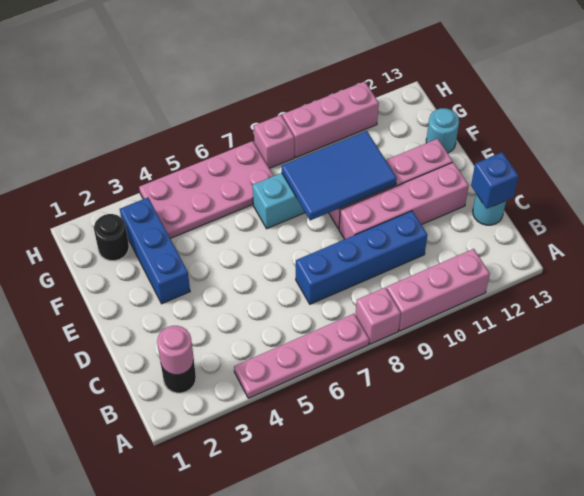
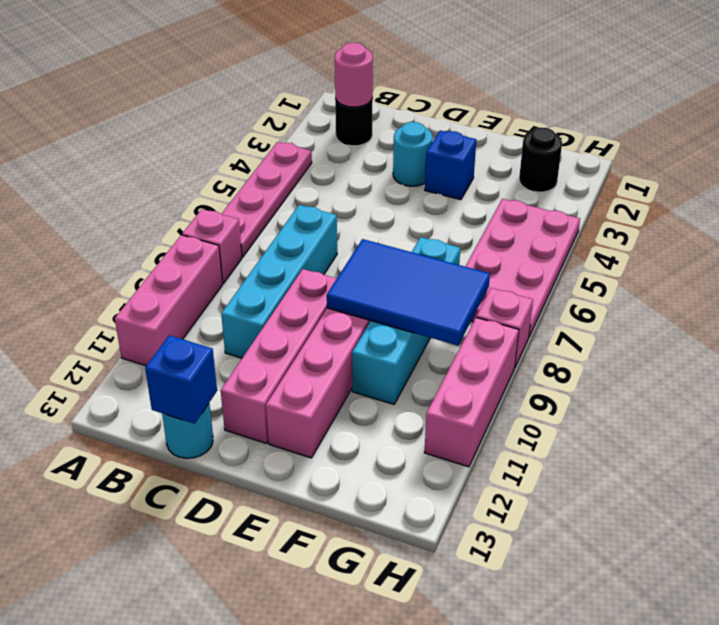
blue 1x4 brick [296,211,427,304] -> cyan 1x4 brick [221,205,337,358]
blue 1x3 brick [120,198,190,304] -> blue 1x1 brick [425,131,476,200]
blue 2x3 tile [282,131,397,220] -> blue 2x3 tile turned to [327,239,490,345]
cyan 1x1 round brick [426,108,459,153] -> cyan 1x1 round brick moved to [393,122,433,186]

